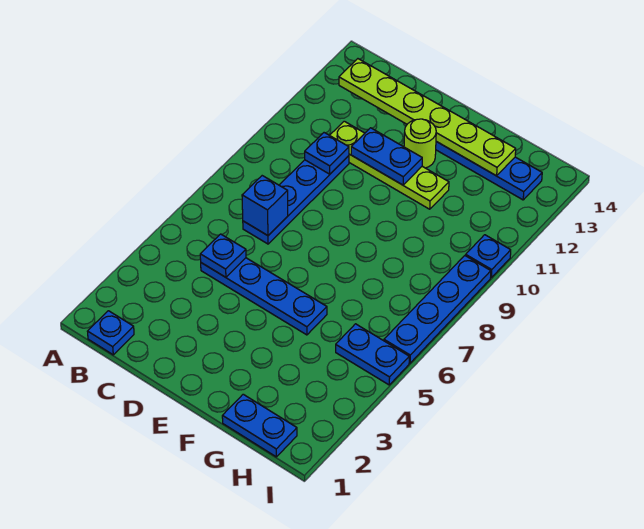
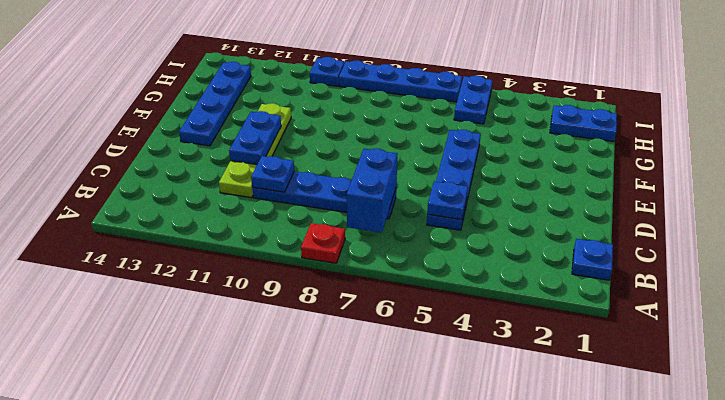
none -> red 1x1 plate [301,223,345,263]
lime 1x6 plate [339,59,516,176] -> none
blue 1x1 brick [242,176,288,236] -> blue 1x2 brick [347,149,397,233]
lime 1x1 round brick [404,119,436,168] -> none
blue 1x2 plate [222,394,297,457] -> blue 1x2 plate turned to [550,105,617,142]

